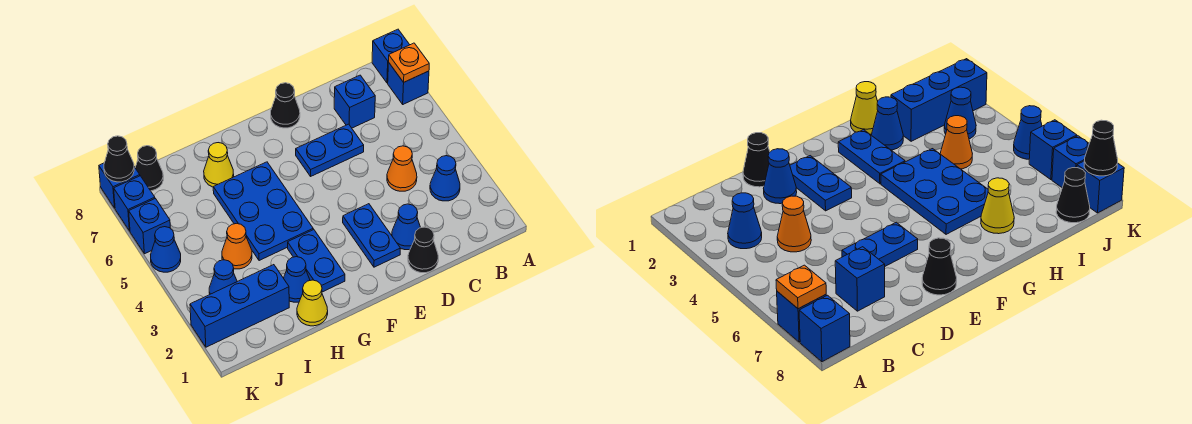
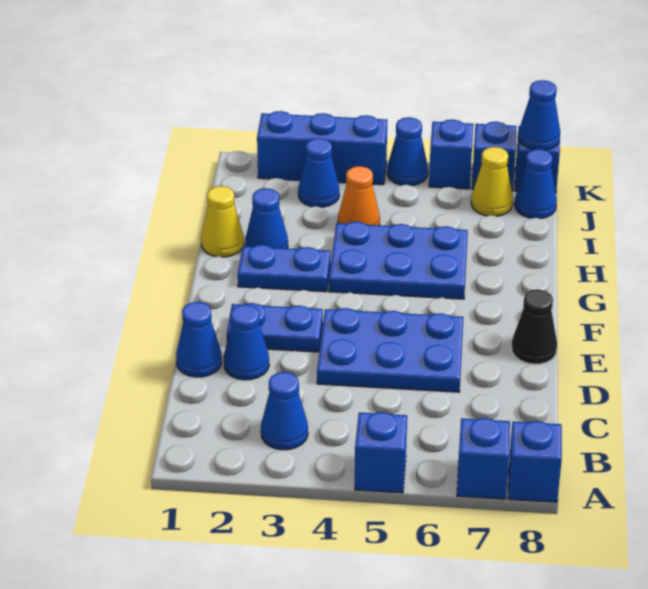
orange 1x1 plate [389,43,429,82] -> none
orange 1x1 cone [387,146,417,191] -> none
blue 1x1 brick [334,75,375,128] -> blue 1x1 brick moved to [355,412,407,493]
black 1x1 cone [408,227,438,273] -> blue 1x1 cone [176,302,222,377]
blue 1x2 plate [296,124,364,176] -> blue 2x3 plate [317,308,463,392]
yellow 1x1 cone [204,143,234,187] -> yellow 1x1 cone moved to [471,147,513,216]
blue 1x3 brick [190,265,289,347] -> blue 1x3 brick turned to [257,111,387,185]
black 1x1 cone [135,146,163,191] -> blue 1x1 cone [515,149,557,219]
black 1x1 cone [104,136,134,182] -> blue 1x1 cone [518,80,560,150]

